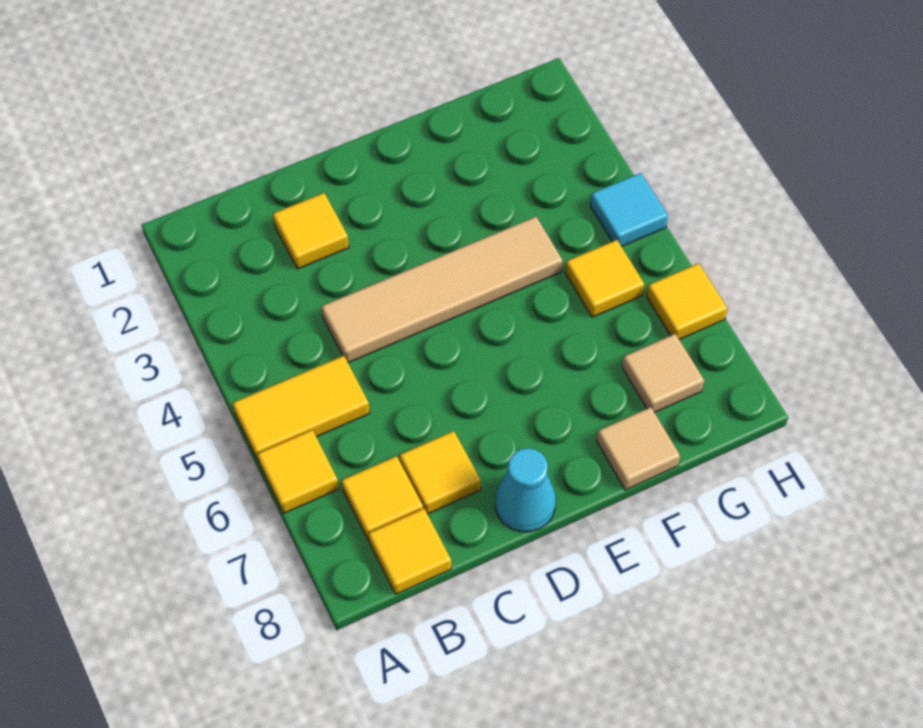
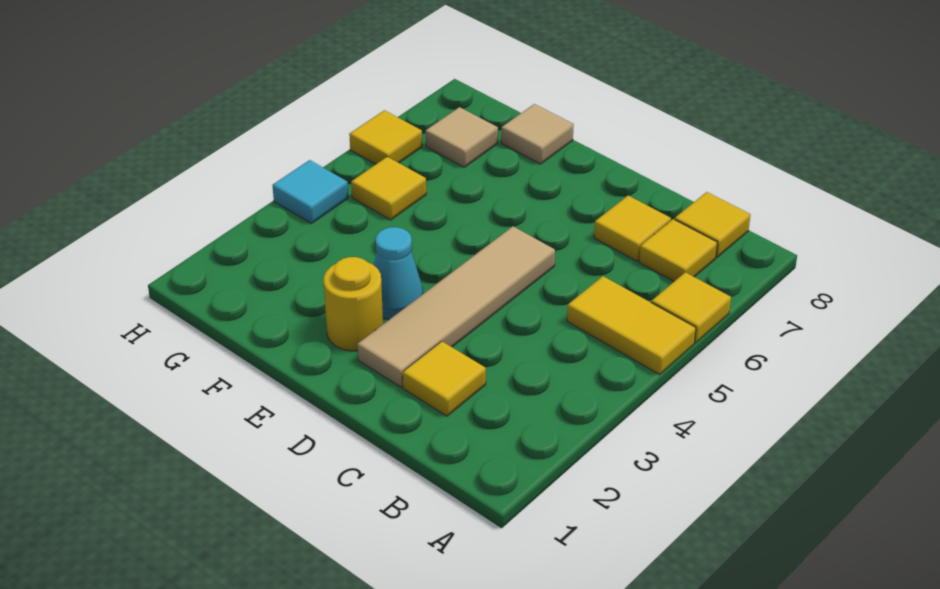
tan 1x4 tile [321,217,563,363] -> tan 1x4 tile turned to [358,226,555,387]
cyan 1x1 cone [495,448,556,532] -> cyan 1x1 cone moved to [374,227,423,320]
none -> yellow 1x1 round brick [324,257,383,351]

